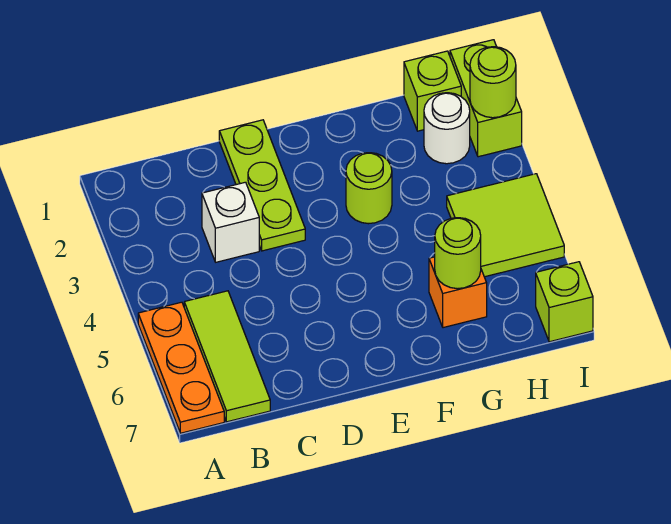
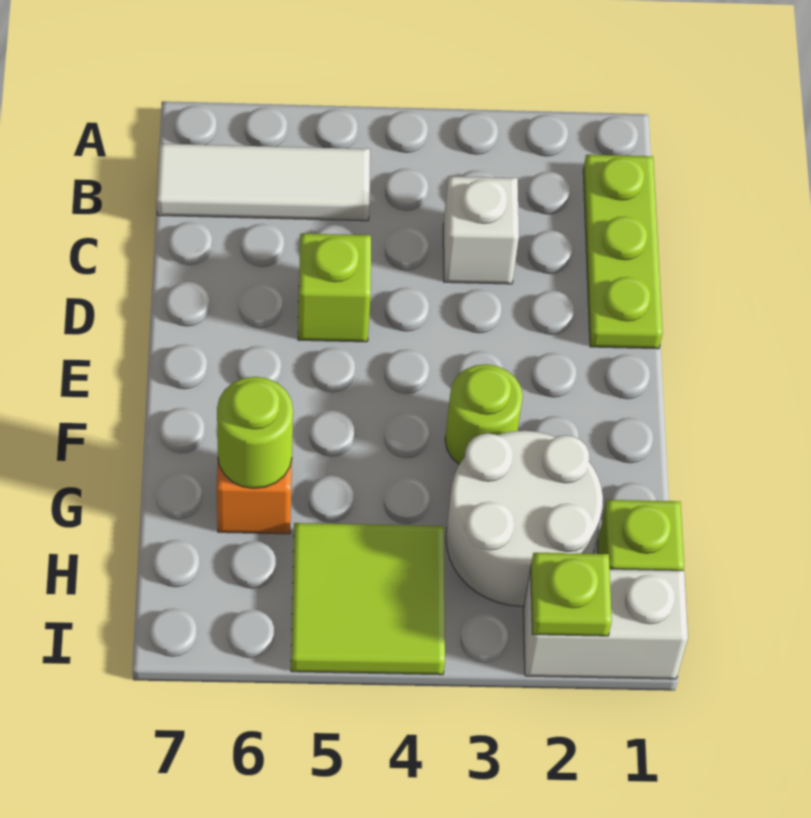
orange 1x3 plate [138,302,224,433] -> none
lime 1x3 tile [184,291,270,422] -> white 1x3 tile [157,144,370,221]
lime 1x3 plate [219,120,305,251] -> lime 1x3 plate turned to [583,155,663,349]
white 1x1 round brick [424,93,470,164] -> white 2x2 round brick [446,431,603,606]
lime 1x2 brick [450,40,522,157] -> white 1x2 brick [523,569,688,679]
lime 1x1 round brick [470,47,516,118] -> lime 1x1 plate [531,553,612,636]
lime 1x1 brick [536,262,593,342] -> lime 1x1 brick moved to [298,234,371,342]

